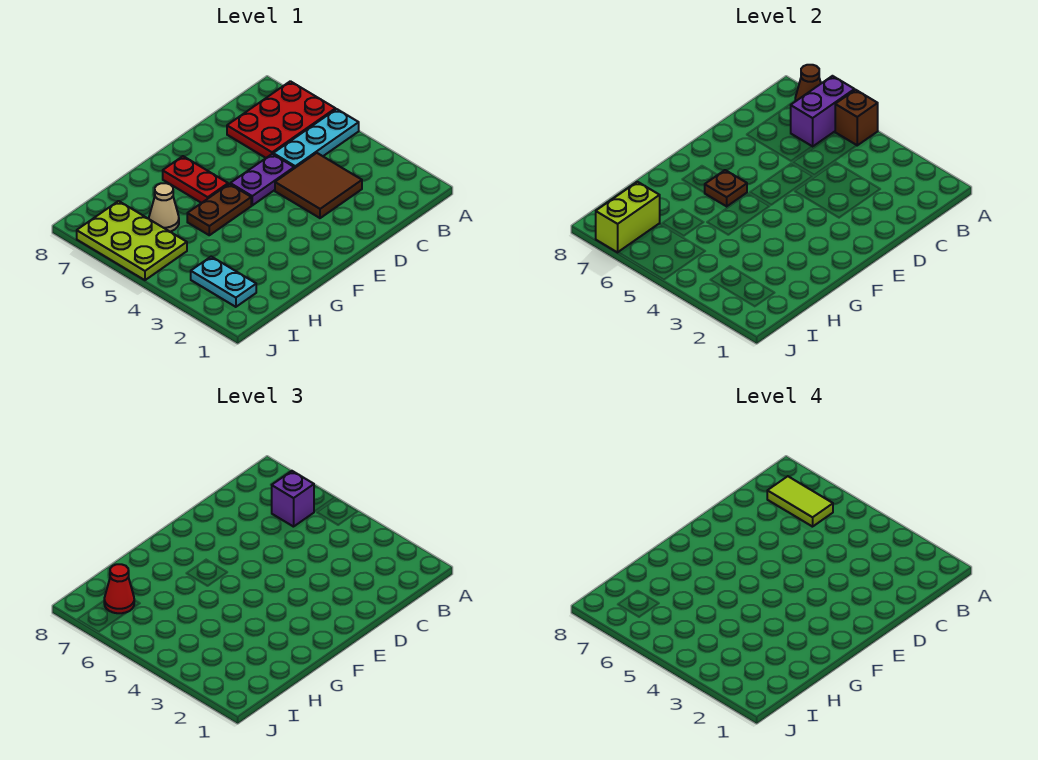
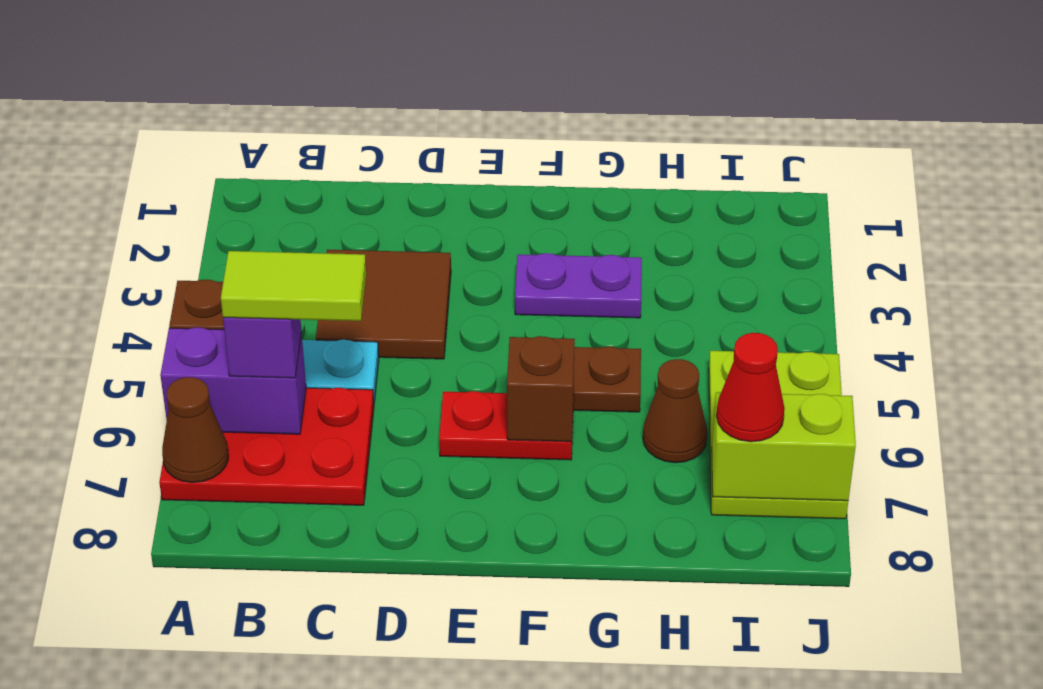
lime 1x2 tile [767,476,833,527] -> lime 1x2 tile turned to [221,251,366,321]
purple 1x2 plate [230,154,294,205] -> purple 1x2 plate moved to [515,253,642,318]
red 1x2 plate [163,156,228,203] -> red 1x2 plate turned to [439,391,573,460]
brown 1x1 plate [705,170,747,206] -> brown 1x1 brick [507,336,575,442]
tan 1x1 cone [149,183,179,232] -> brown 1x1 cone [643,359,707,463]
cyan 1x2 plate [191,257,256,307] -> none

